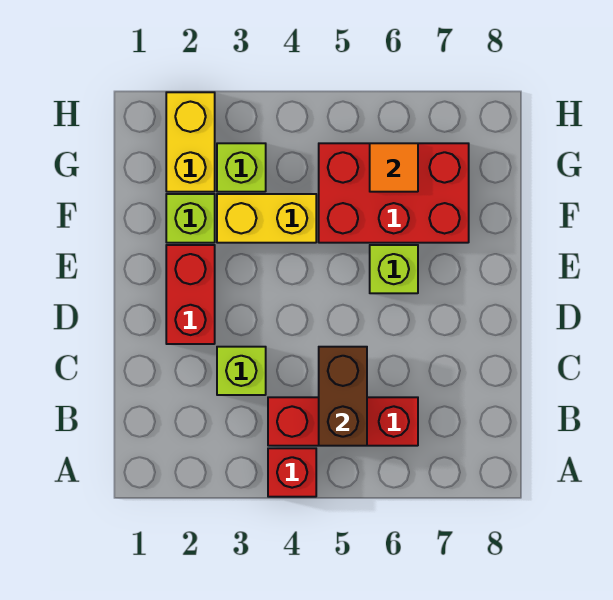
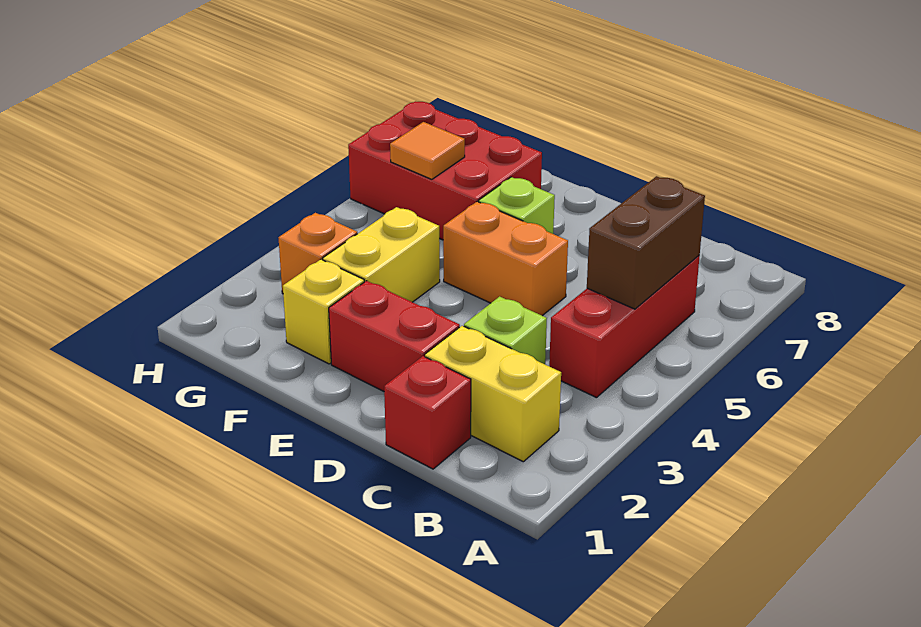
red 1x1 brick [268,448,316,497] -> red 1x1 brick moved to [384,356,471,469]
brown 1x2 brick [319,347,367,446] -> brown 1x2 brick turned to [587,176,705,309]
none -> orange 1x2 brick [443,202,568,316]
lime 1x1 brick [166,194,215,243] -> yellow 1x1 brick [283,259,364,364]
red 2x3 brick [319,143,469,243] -> red 2x3 brick turned to [348,101,542,240]
yellow 1x2 brick [166,92,215,192] -> yellow 1x2 brick moved to [425,326,561,462]
lime 1x1 brick [217,143,266,192] -> orange 1x1 brick [278,213,357,293]

